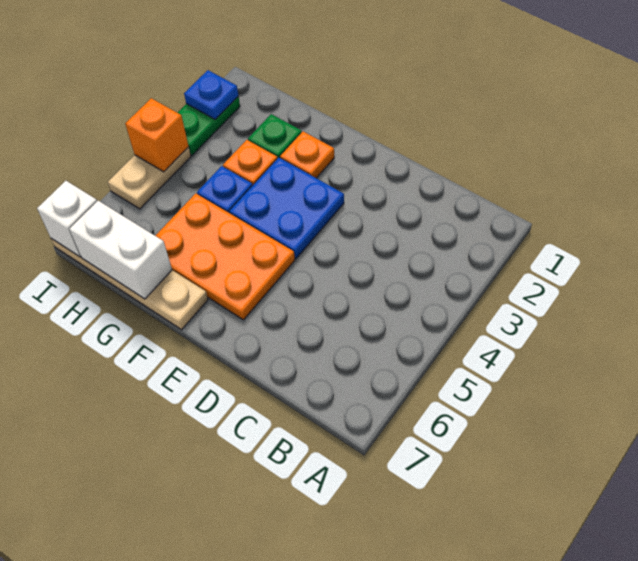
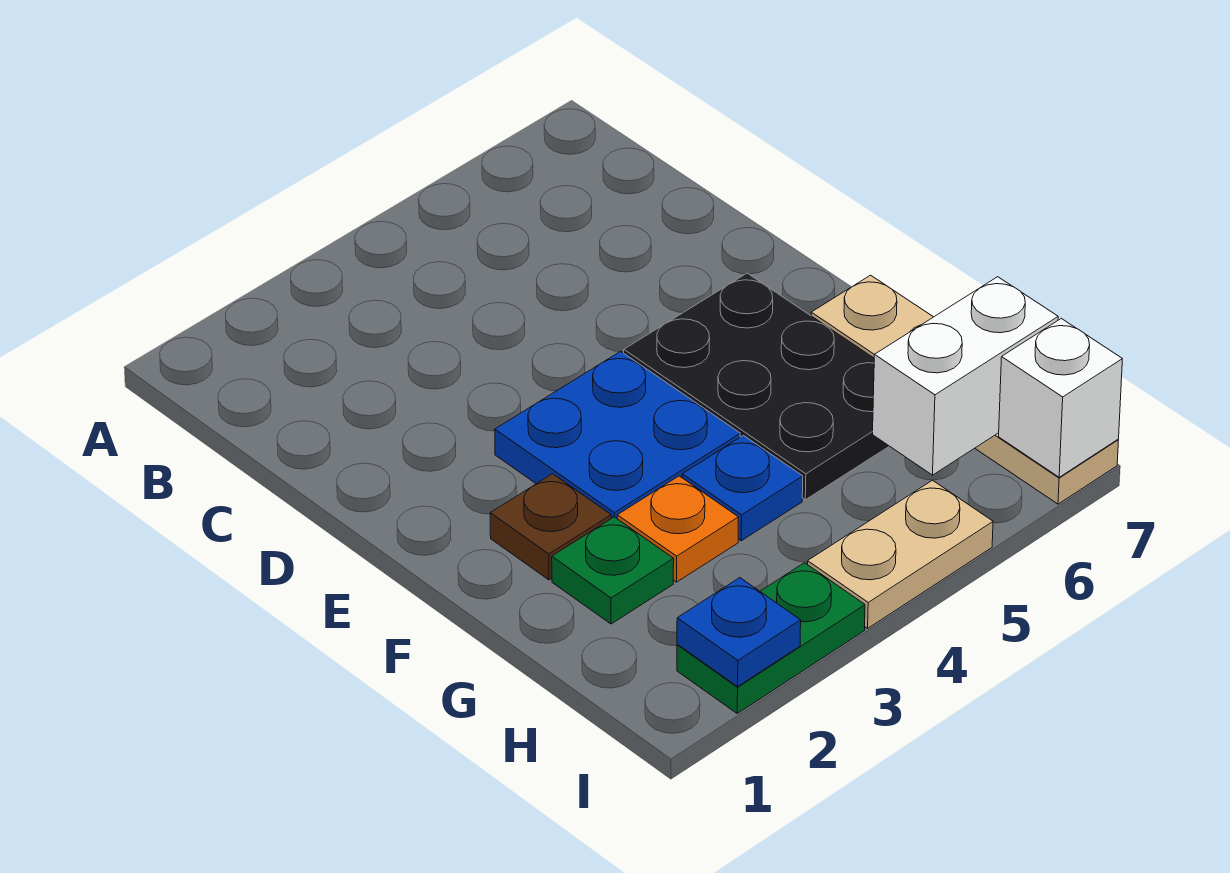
orange 2x3 plate [155,193,295,320] -> black 2x3 plate [624,273,889,500]
orange 1x1 plate [280,131,334,178] -> brown 1x1 plate [490,474,611,580]
white 1x2 brick [70,201,172,299] -> white 1x2 brick turned to [873,277,1058,475]
orange 1x1 brick [125,98,189,172] -> none

